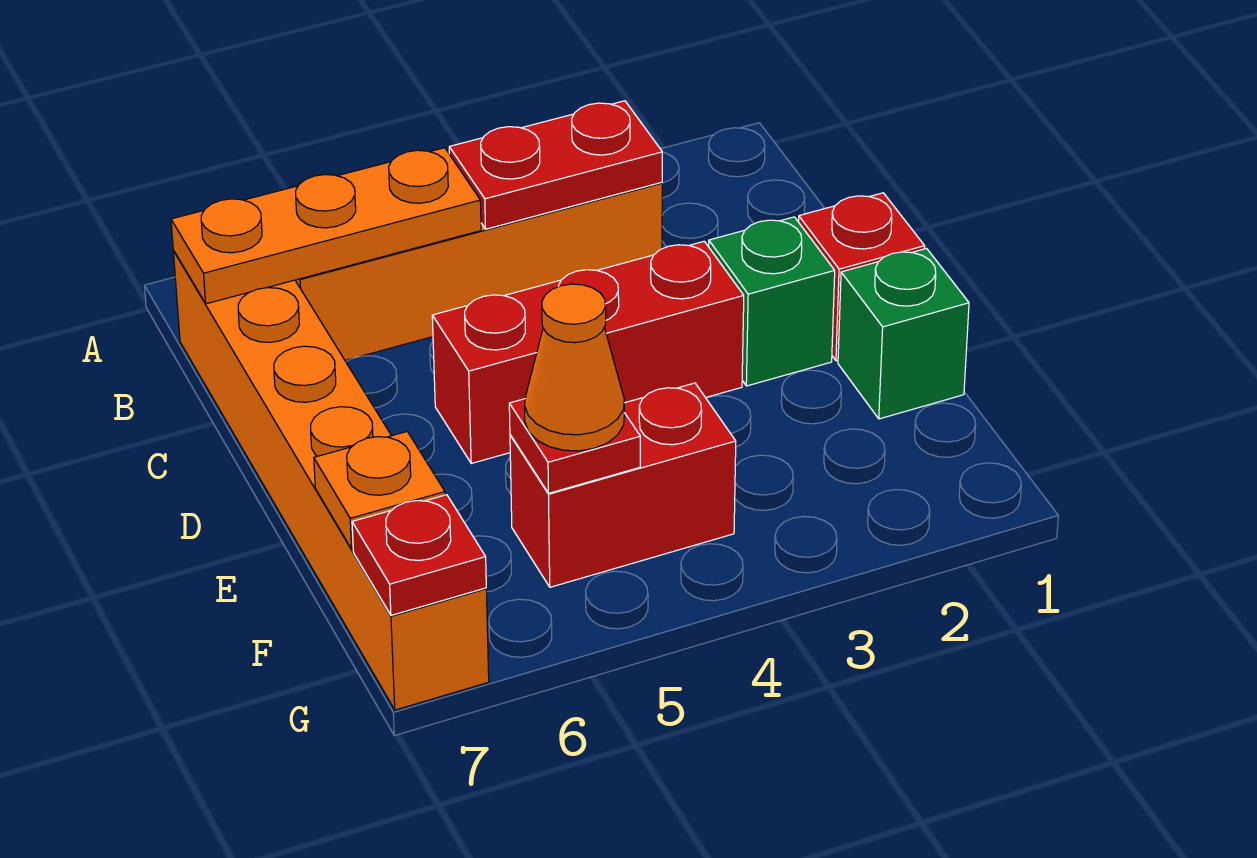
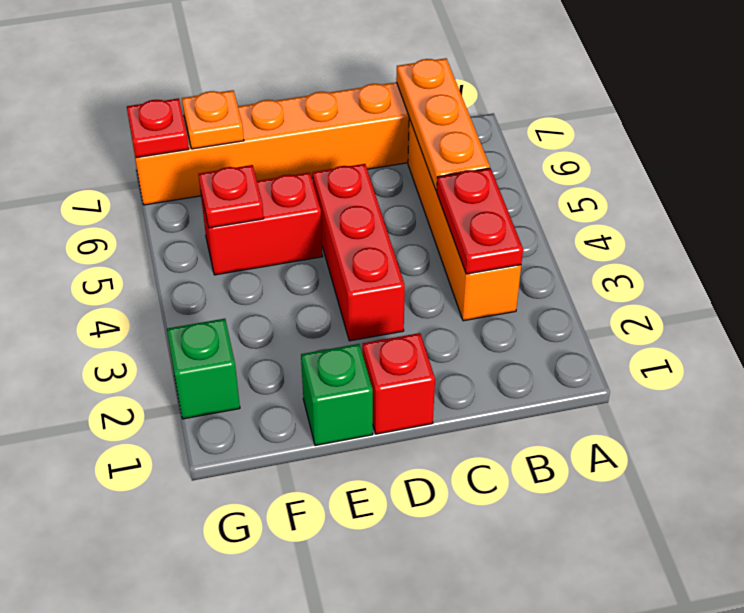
green 1x1 brick [709,217,835,386] -> green 1x1 brick moved to [167,319,240,419]
red 1x2 brick [510,383,736,587] -> red 1x2 brick turned to [200,173,323,275]
orange 1x1 cone [525,284,624,451] -> none

